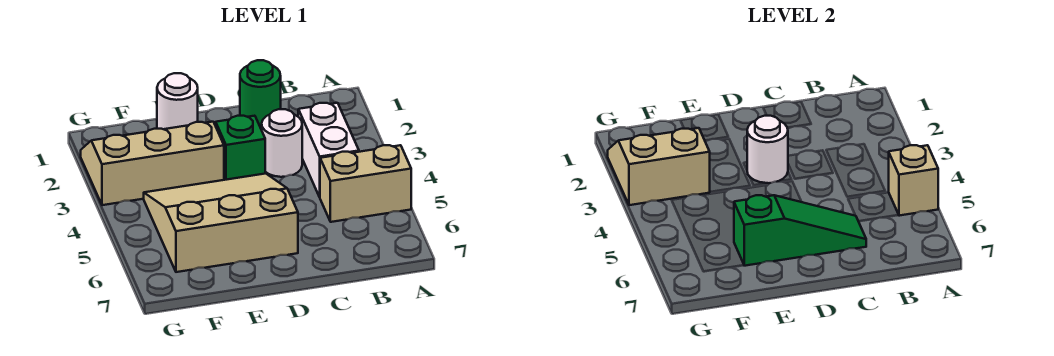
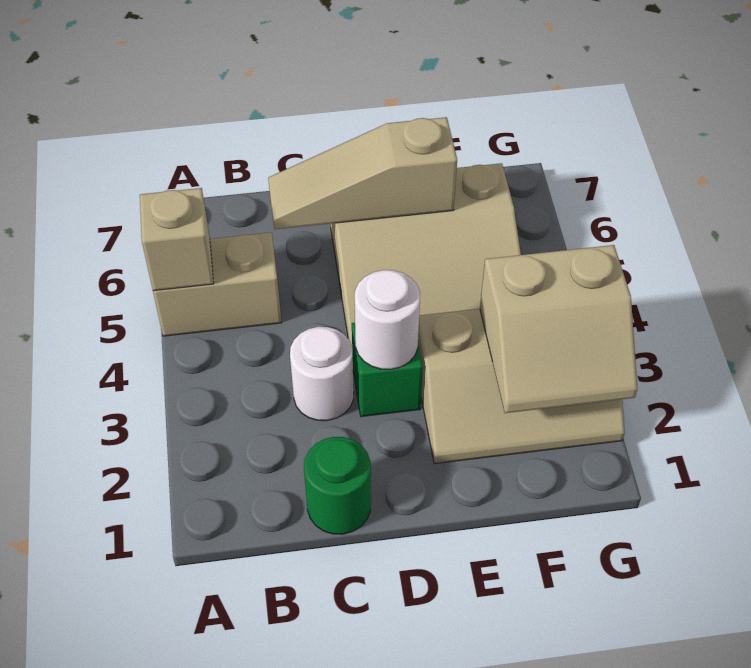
white 1x2 brick [298,103,359,197] -> none
green 1x3 slope [734,195,866,266] -> tan 1x3 slope [268,117,457,229]
white 1x1 round brick [157,73,198,129] -> none

